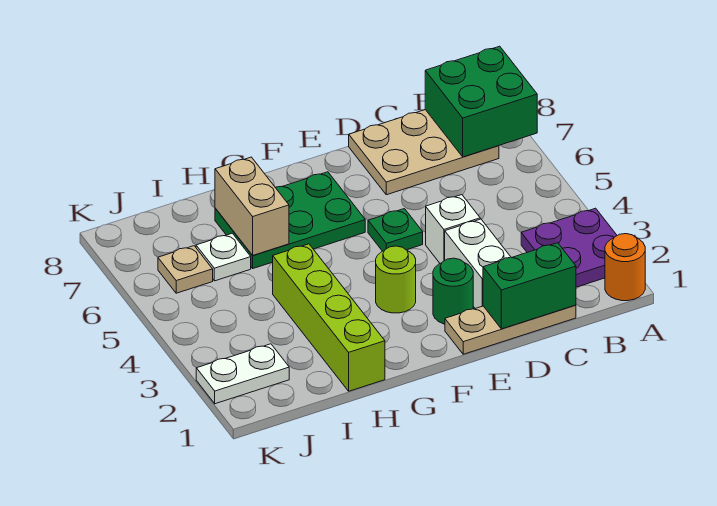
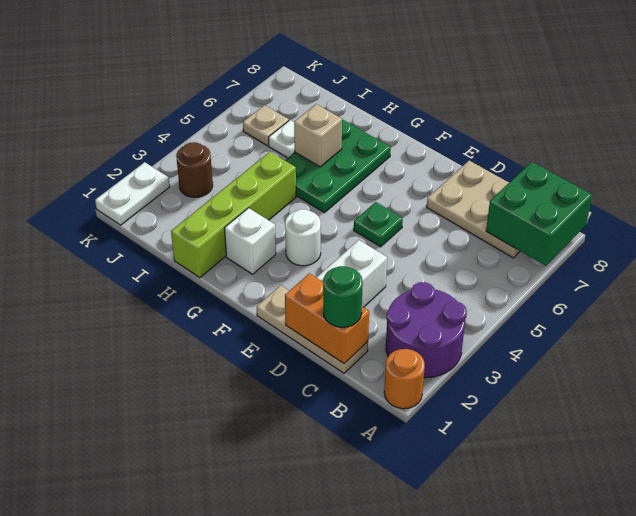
purple 2x2 plate [521,208,617,287] -> purple 2x2 round brick [386,282,467,378]
green 1x2 brick [483,243,576,329] -> orange 1x2 brick [285,273,369,364]
white 1x1 brick [426,195,480,263] -> white 1x1 brick moved to [225,208,276,274]
green 1x1 round brick [433,258,473,324] -> green 1x1 round brick moved to [323,266,363,327]
lime 1x1 round brick [376,246,416,313] -> white 1x1 round brick [285,209,321,266]
green 2x3 plate [215,172,365,268] -> green 2x3 plate turned to [285,119,391,213]
tan 1x2 brick [215,157,289,255] -> tan 1x1 brick [294,104,342,167]
white 1x2 plate [196,344,289,404] -> white 1x2 plate turned to [95,162,170,225]
none -> brown 1x1 round brick [176,142,213,197]

